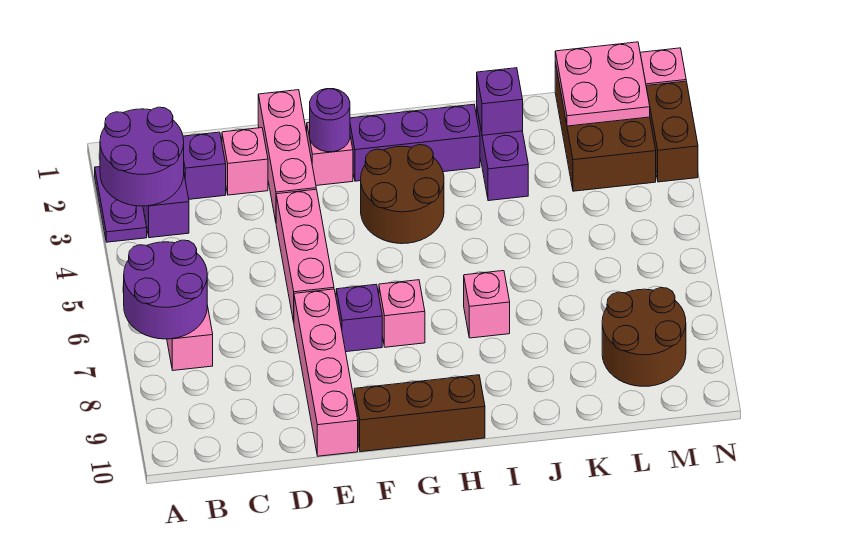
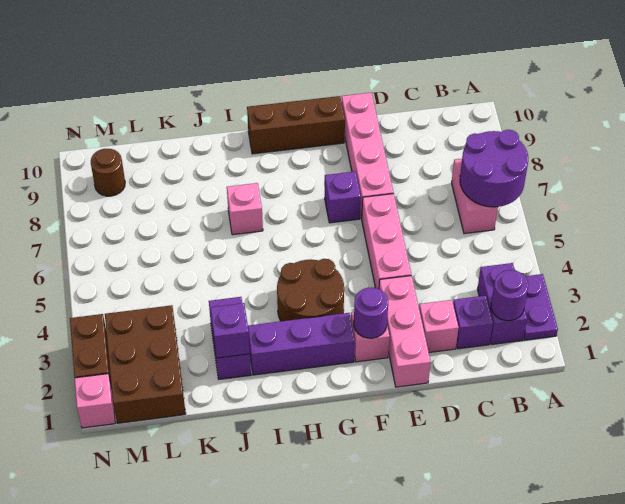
purple 2x2 round brick [100,107,184,206] -> purple 1x1 round brick [491,270,528,321]
pink 1x1 brick [379,280,425,347] -> none
pink 2x2 plate [555,42,650,126] -> none
brown 2x2 round brick [602,288,686,386] -> brown 1x1 round brick [91,149,125,196]

